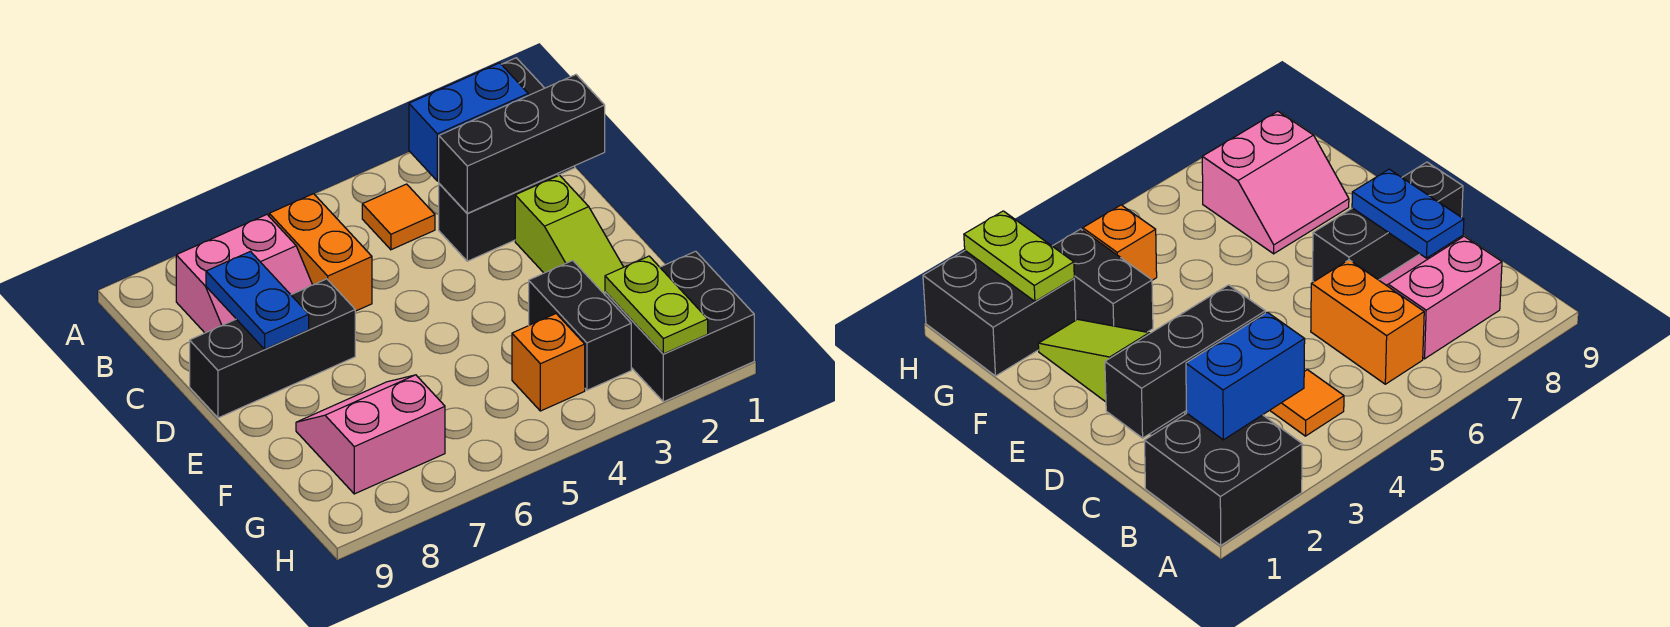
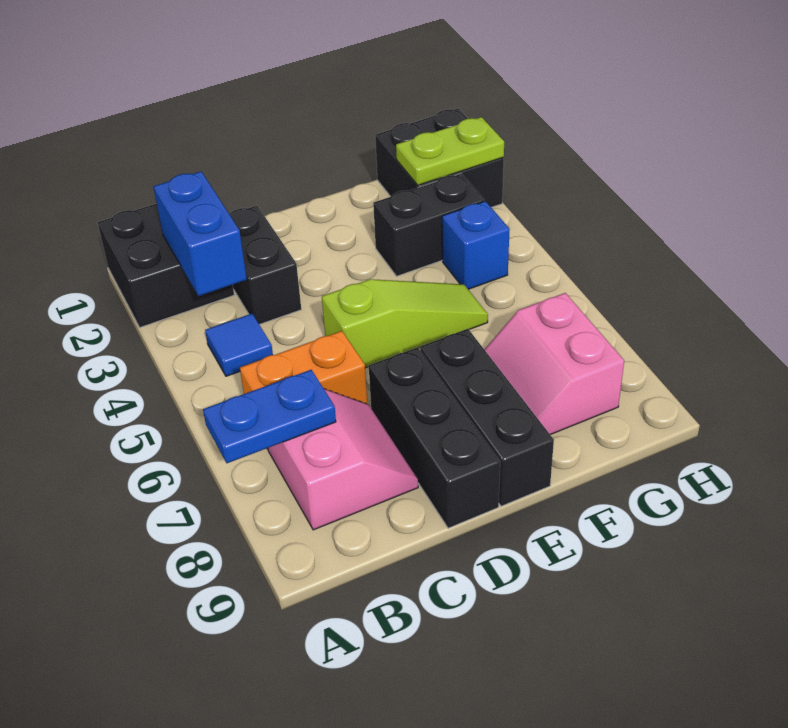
orange 1x1 tile [362,184,435,250] -> blue 1x1 tile [205,314,273,376]
black 1x3 brick [439,75,605,213] -> black 1x3 brick moved to [420,329,554,506]
blue 1x2 plate [206,251,309,349] -> blue 1x2 plate moved to [203,370,336,463]
lime 1x3 slope [515,175,623,295] -> lime 1x3 slope moved to [322,279,488,368]
orange 1x1 brick [512,314,585,411] -> blue 1x1 brick [442,201,510,289]

